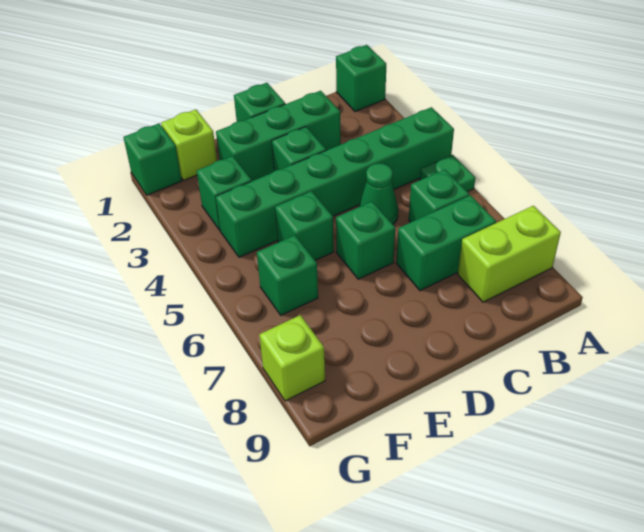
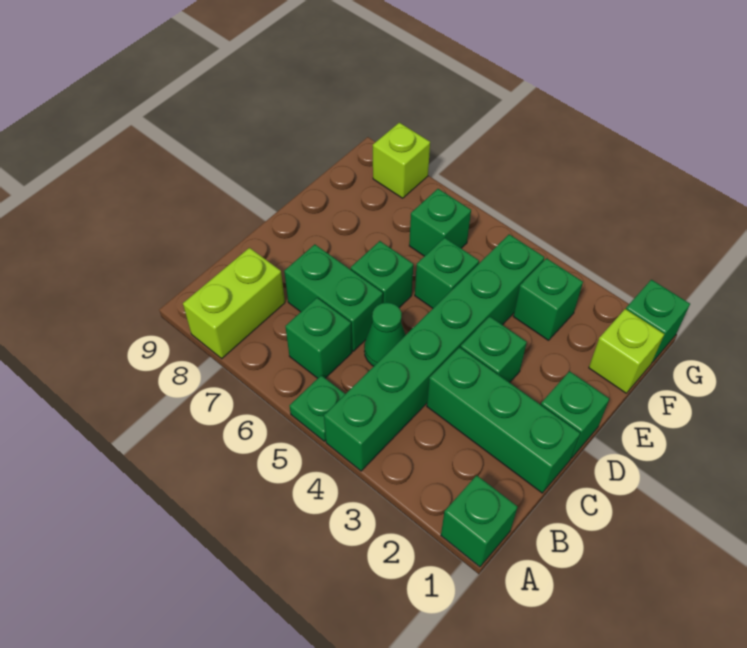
green 1x2 brick [396,195,496,291] -> green 1x2 brick turned to [284,244,383,351]
green 1x3 brick [216,91,341,181] -> green 1x3 brick turned to [427,347,580,493]

